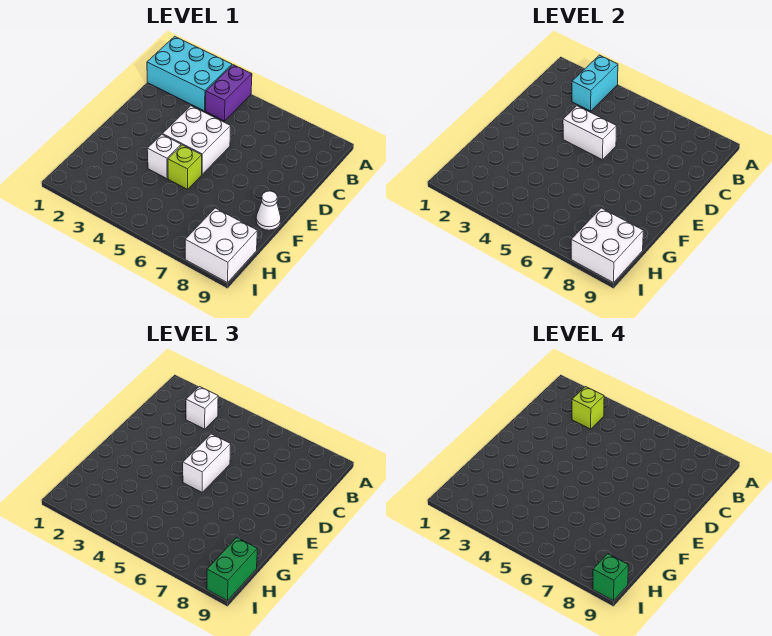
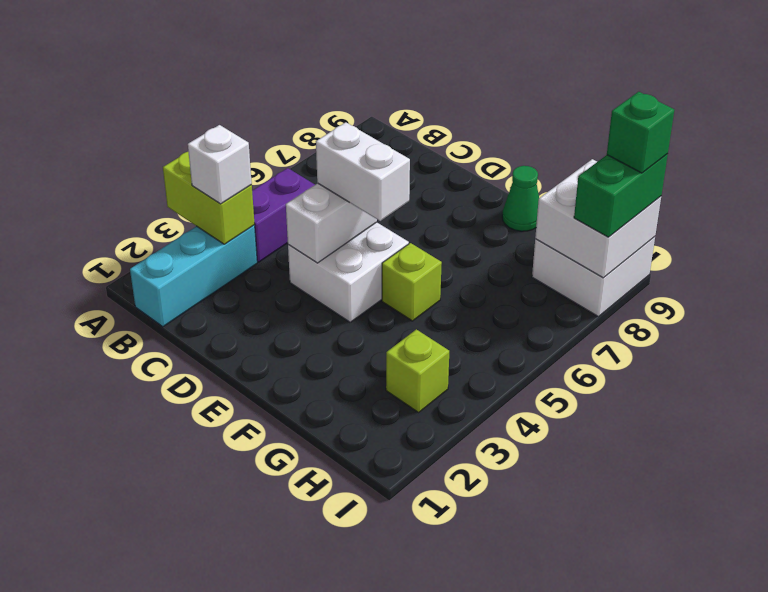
cyan 2x3 brick [147,36,232,111] -> cyan 1x3 brick [130,225,257,327]
cyan 1x2 brick [572,55,618,111] -> lime 1x2 brick [163,152,255,244]
purple 1x2 brick [206,65,252,121] -> purple 1x2 brick turned to [252,168,315,262]
lime 1x1 brick [572,387,604,429] -> lime 1x1 brick moved to [386,329,449,412]
white 1x1 brick [147,134,181,179] -> none
white 1x1 cone [256,191,281,230] -> green 1x1 cone [502,166,539,231]
green 1x2 brick [207,537,257,601] -> green 1x2 brick turned to [574,154,668,237]

